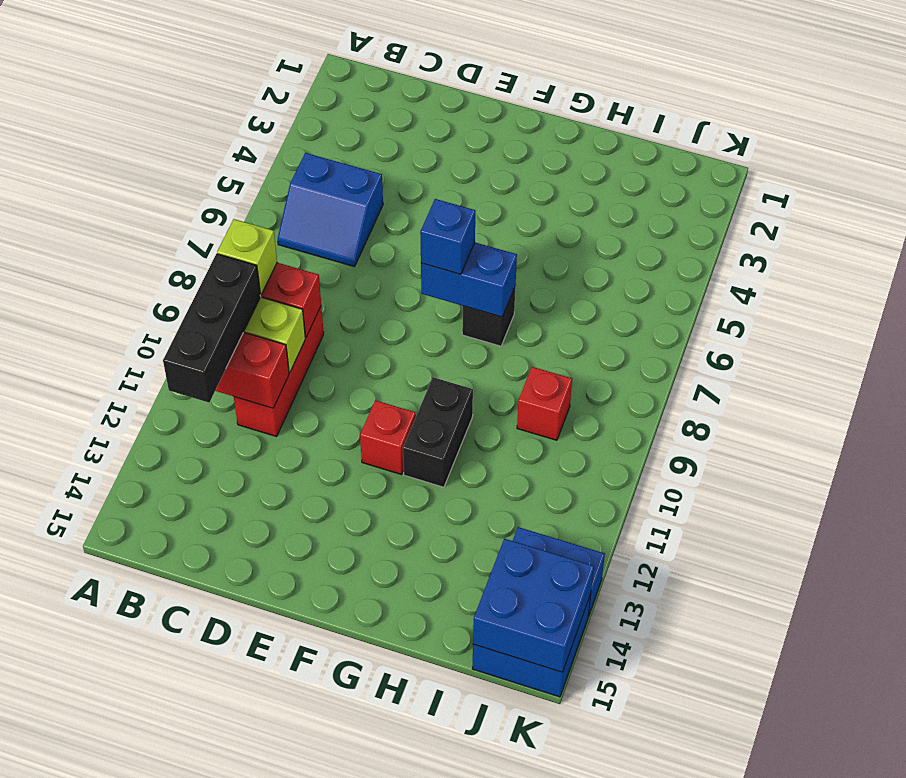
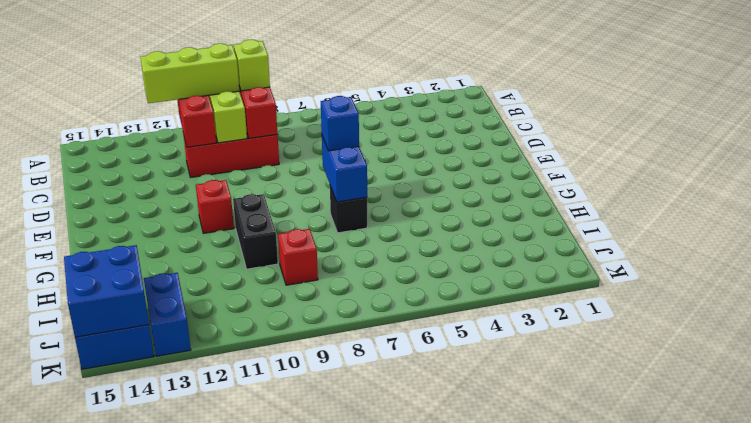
blue 2x2 slope [278,153,383,267] -> none
black 1x3 brick [163,254,261,403] -> lime 1x3 brick [141,43,239,103]
black 1x2 brick [403,377,473,487] -> black 1x2 brick turned to [233,194,278,269]

